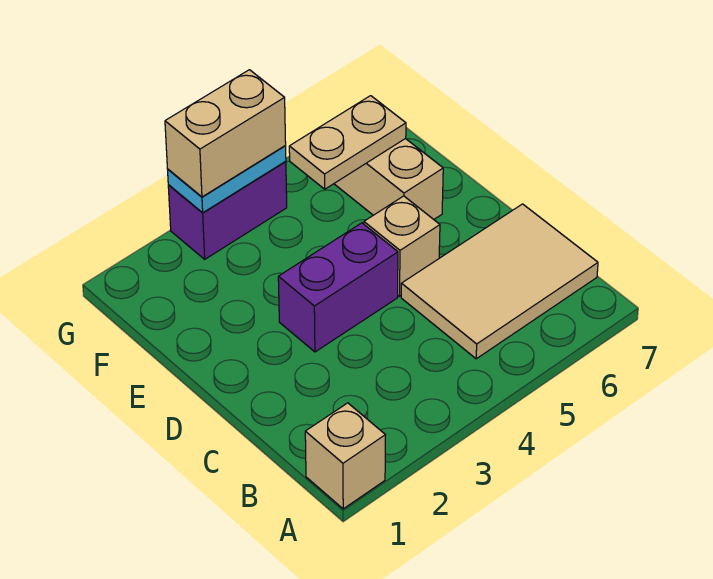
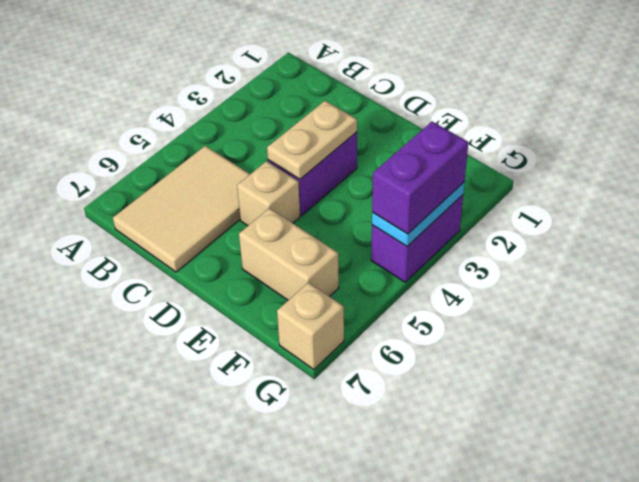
tan 1x1 brick [305,403,385,509] -> tan 1x1 brick moved to [277,283,344,370]
tan 1x2 plate [289,96,406,189] -> tan 1x2 plate moved to [267,101,357,179]
tan 1x2 brick [165,70,286,197] -> purple 1x2 brick [372,122,468,234]

